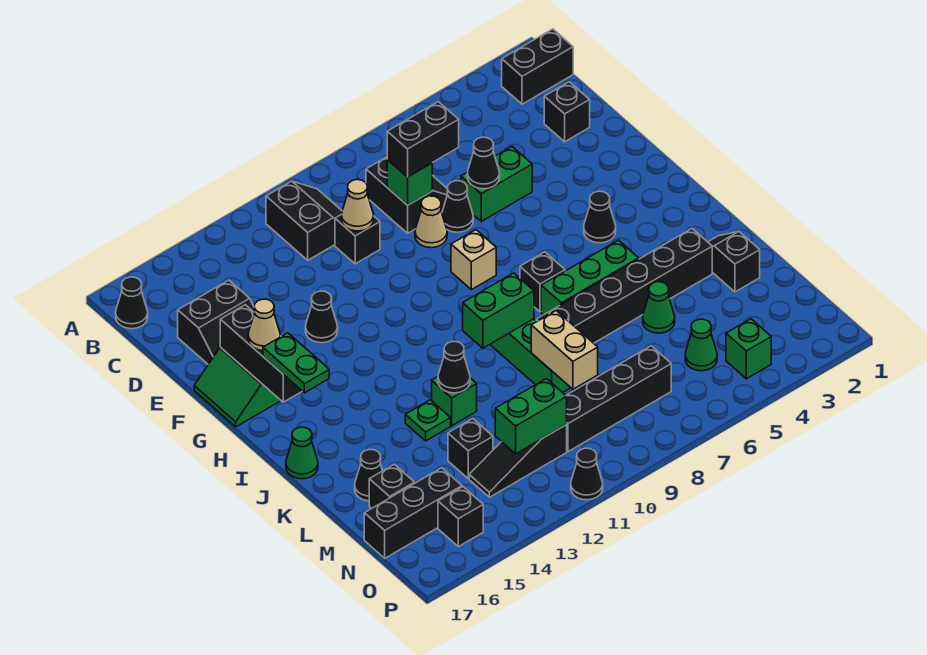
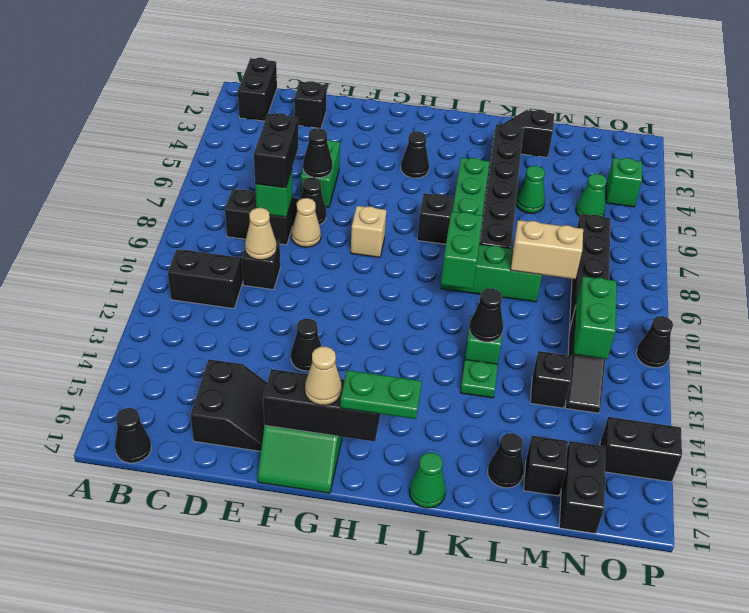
black 1x3 brick [364,468,462,558] -> black 1x2 brick [559,441,606,534]
black 1x1 brick [438,487,483,547] -> black 1x2 brick [600,417,682,482]

